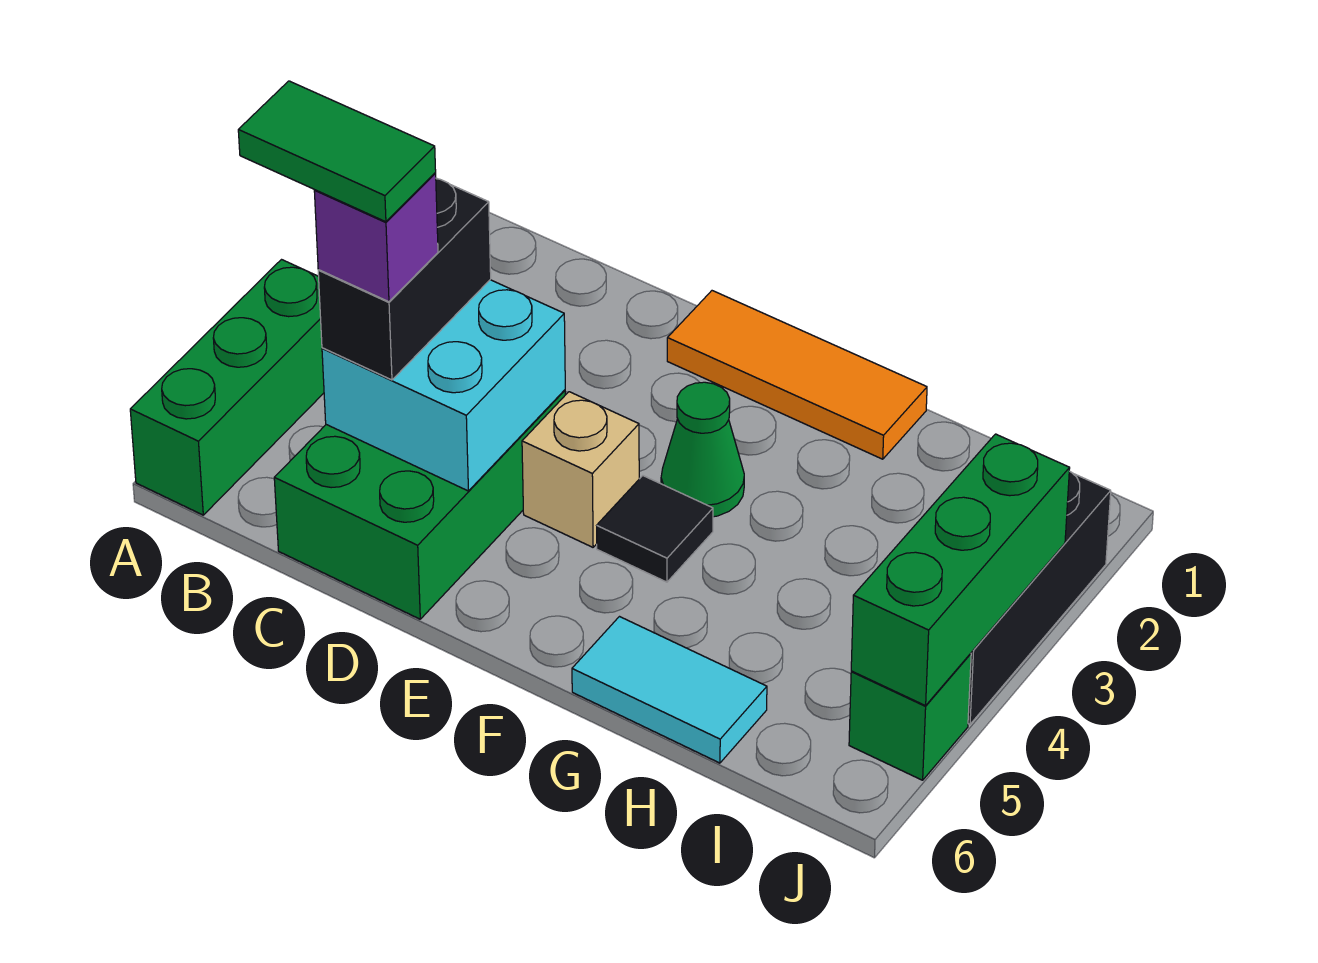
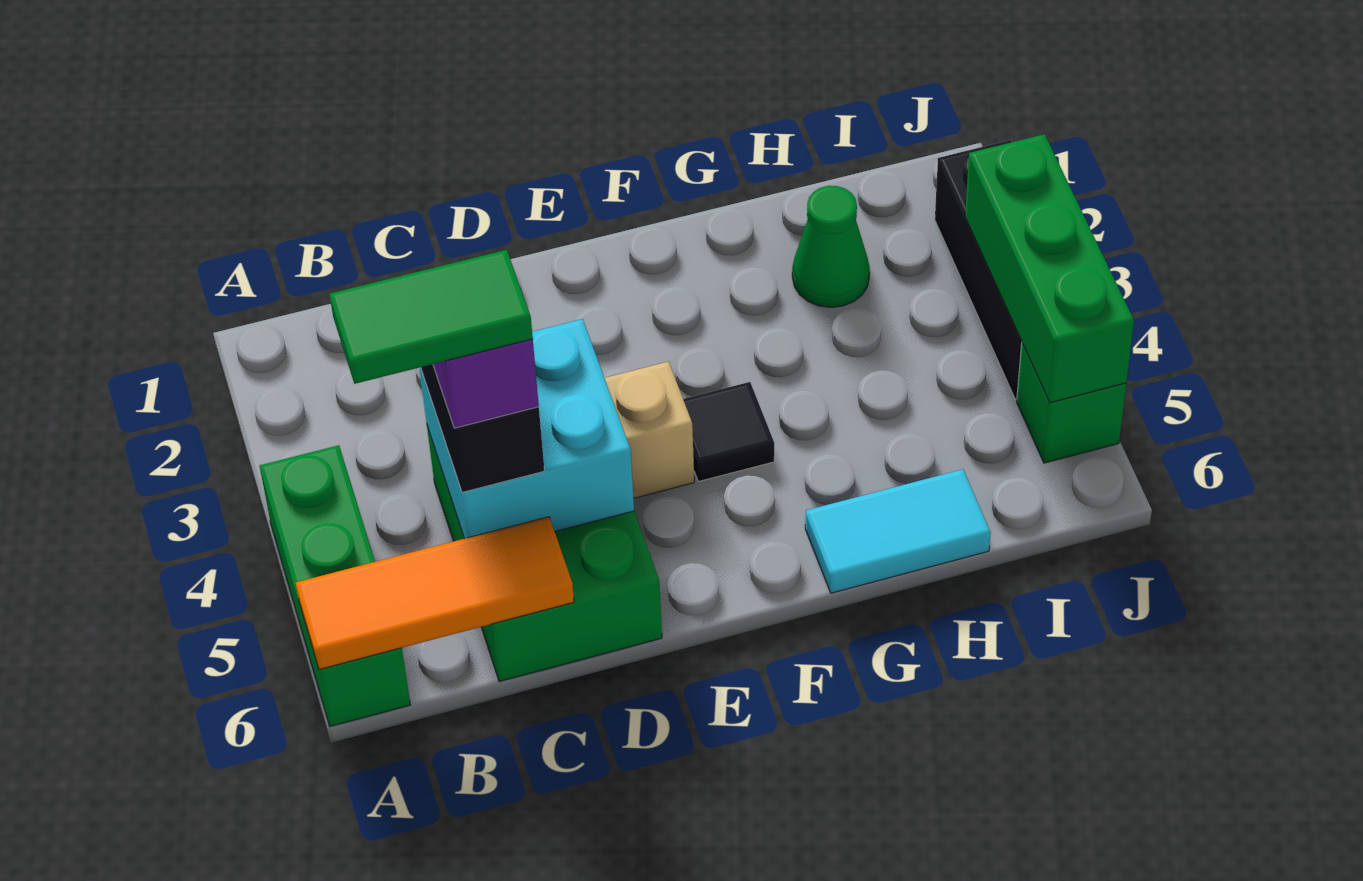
orange 1x3 tile [667,291,927,459] -> orange 1x3 tile moved to [296,517,574,669]
green 1x1 cone [661,382,744,517] -> green 1x1 cone moved to [792,186,870,307]

